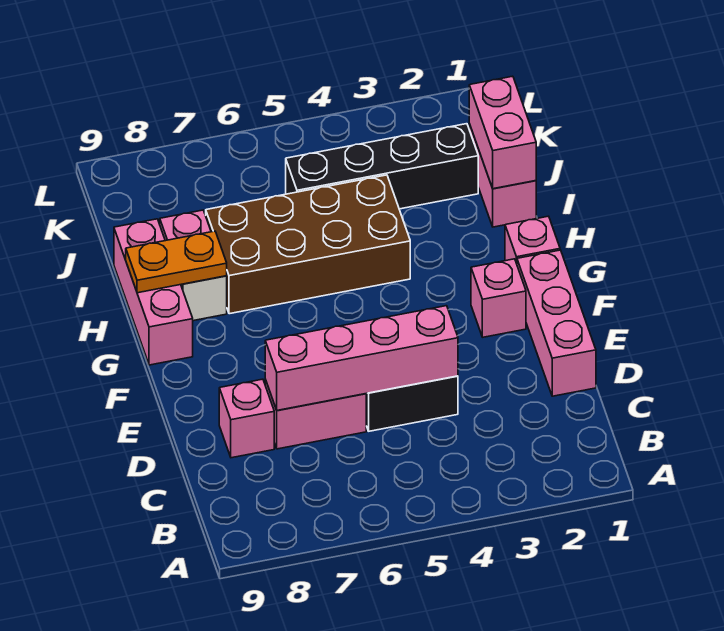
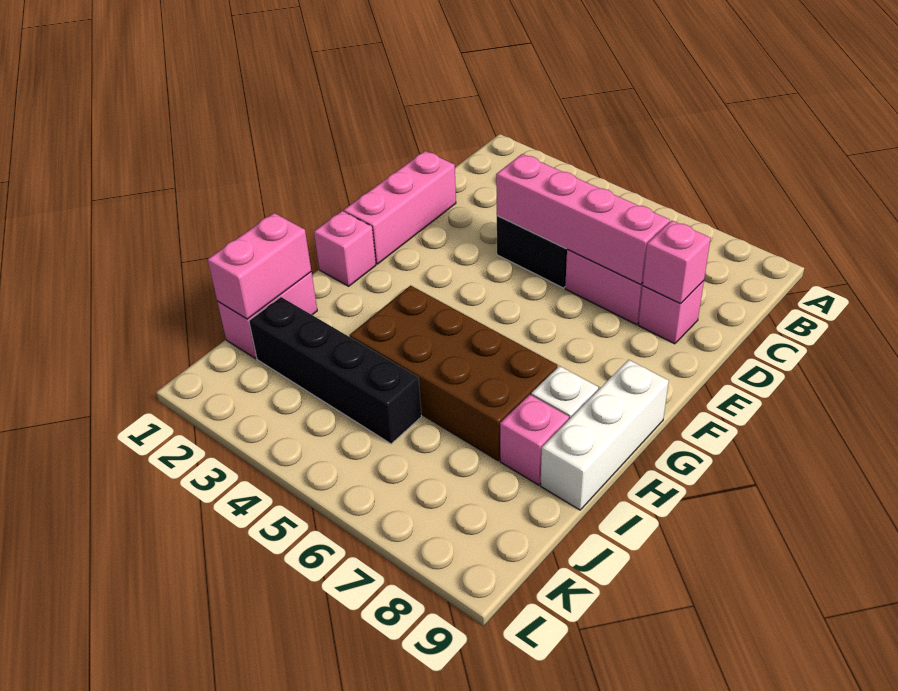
pink 1x1 brick [471,259,526,337] -> pink 1x1 brick moved to [643,221,711,304]
pink 1x3 brick [114,219,193,365] -> white 1x3 brick [541,360,669,510]
orange 1x2 plate [126,231,227,293] -> none

